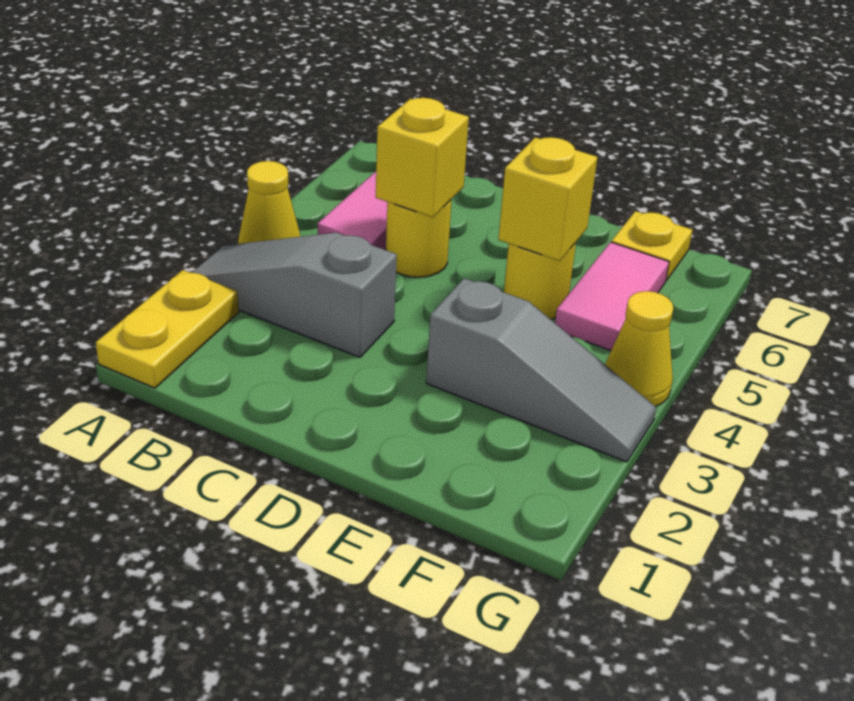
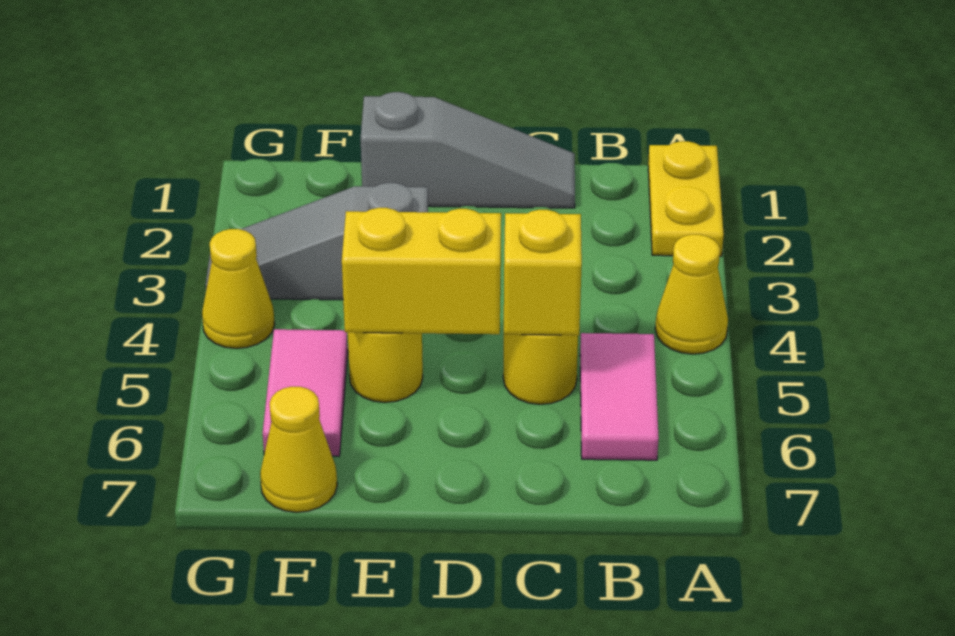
grey 1x3 slope [192,233,397,357] -> grey 1x3 slope moved to [361,92,575,208]
yellow 1x1 brick [498,137,597,261] -> yellow 1x2 brick [342,208,501,334]
yellow 1x1 plate [611,211,692,281] -> yellow 1x1 cone [260,387,337,512]

